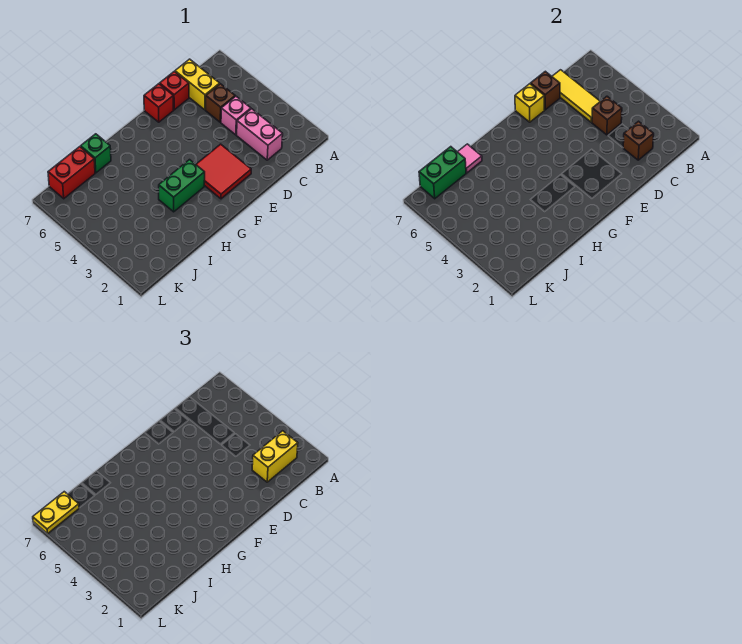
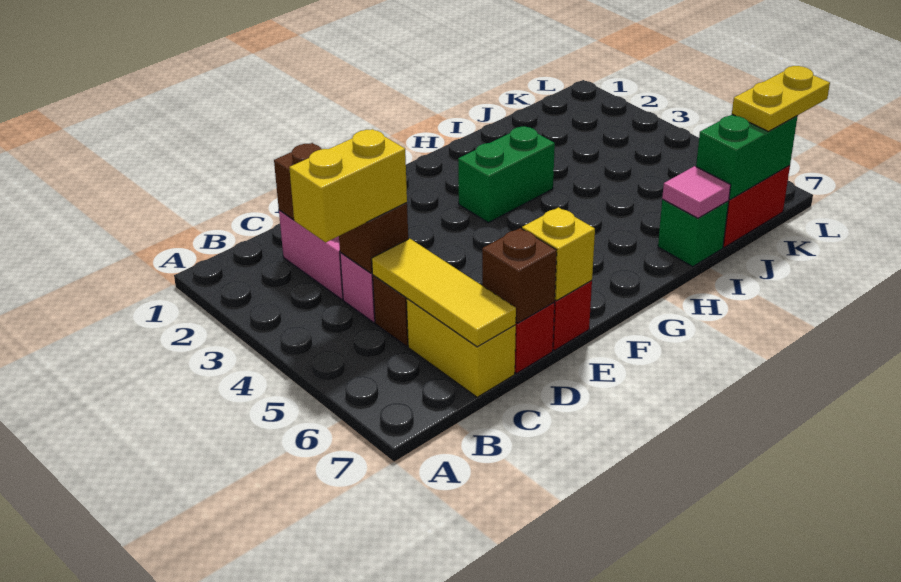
yellow 1x2 brick [252,431,298,482] -> yellow 1x2 brick moved to [289,129,407,242]
red 2x2 tile [196,144,251,199] -> none

